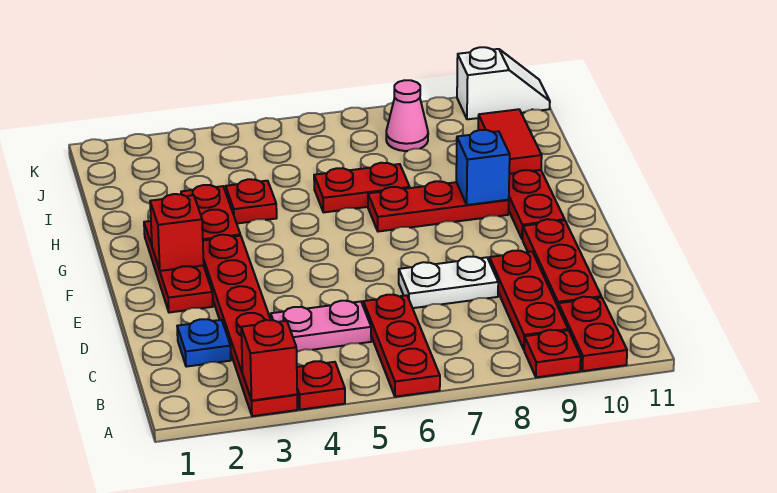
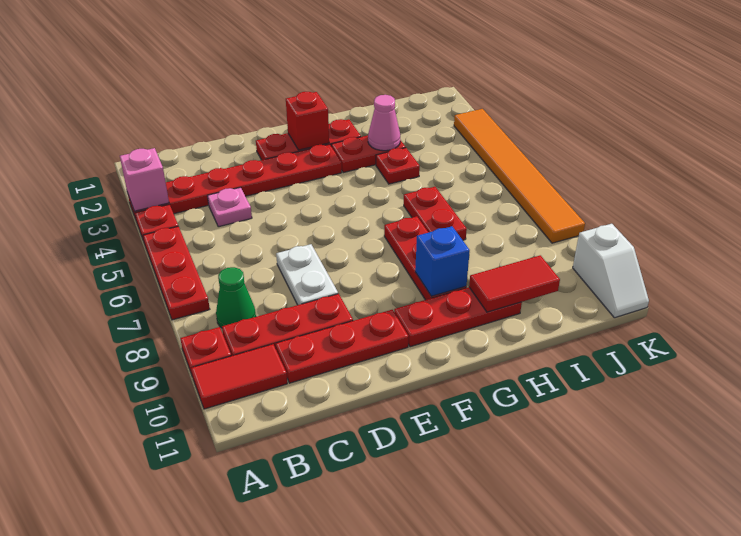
red 1x1 brick [241,320,297,400] -> pink 1x1 brick [120,148,169,211]
red 1x3 plate [363,295,440,397] -> red 1x3 plate turned to [143,226,210,320]
red 1x2 plate [558,297,627,371] -> red 1x2 tile [191,344,287,409]
none -> green 1x1 cone [216,267,256,328]
blue 1x1 plate [177,319,231,367] -> none
pink 1x2 plate [271,301,371,352] -> pink 1x1 plate [208,187,252,227]
pink 1x1 cone [386,80,428,151] -> pink 1x1 cone moved to [368,95,400,151]
none -> orange 1x6 tile [454,109,585,243]

